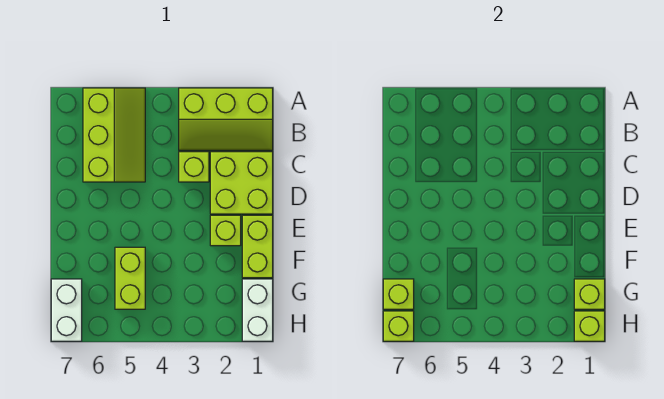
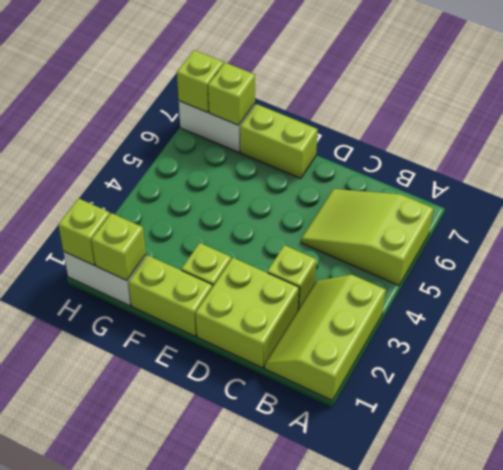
lime 2x3 slope [83,88,145,182] -> lime 2x3 slope turned to [301,189,433,285]
lime 1x2 brick [115,247,145,309] -> lime 1x2 brick moved to [240,104,318,178]

